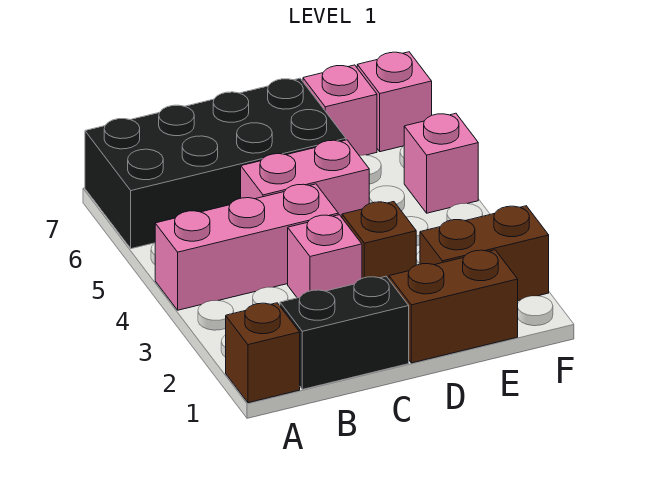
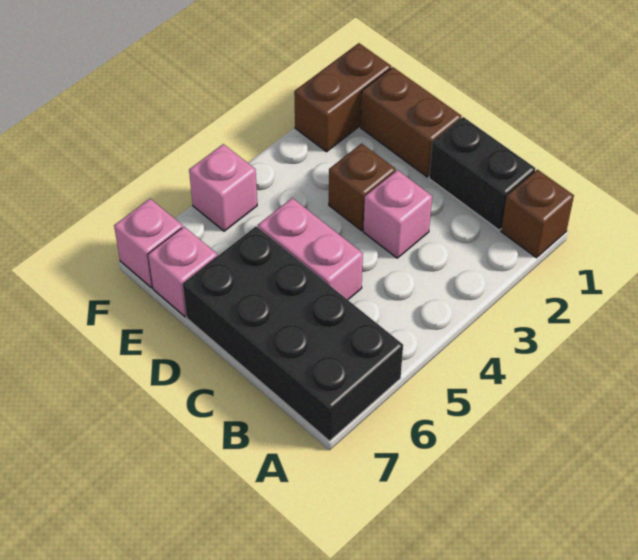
pink 1x3 brick [155,184,338,310] -> none
brown 1x2 brick [420,206,549,301] -> brown 1x2 brick turned to [294,43,391,152]

